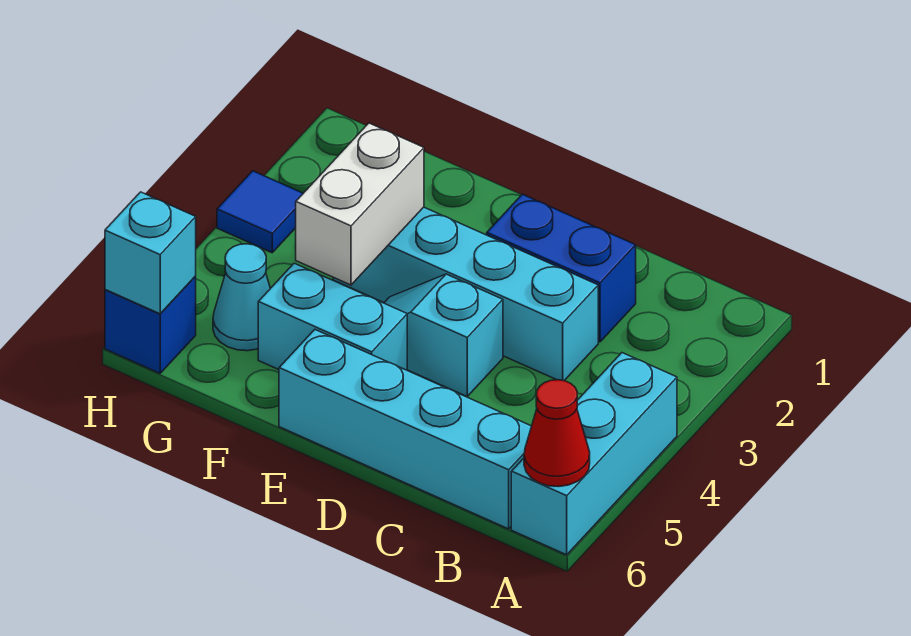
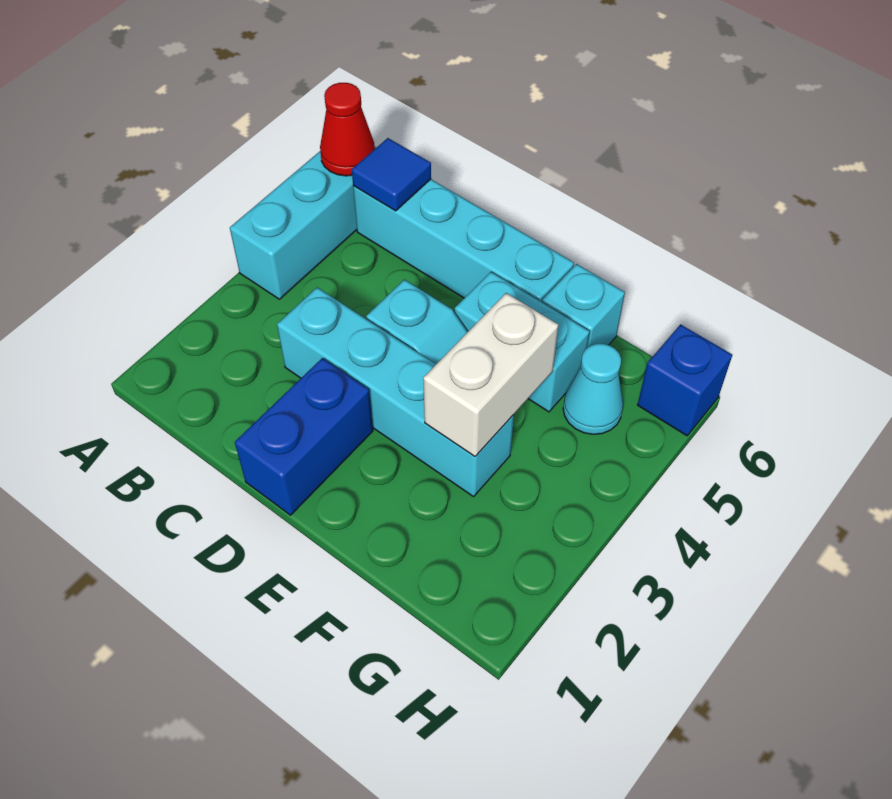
blue 1x2 brick [487,194,636,342] -> blue 1x2 brick turned to [235,358,373,515]
blue 1x1 tile [217,171,303,253] -> blue 1x1 tile moved to [352,138,431,211]
cyan 1x1 brick [105,192,196,314] -> cyan 1x1 brick moved to [542,264,625,348]

